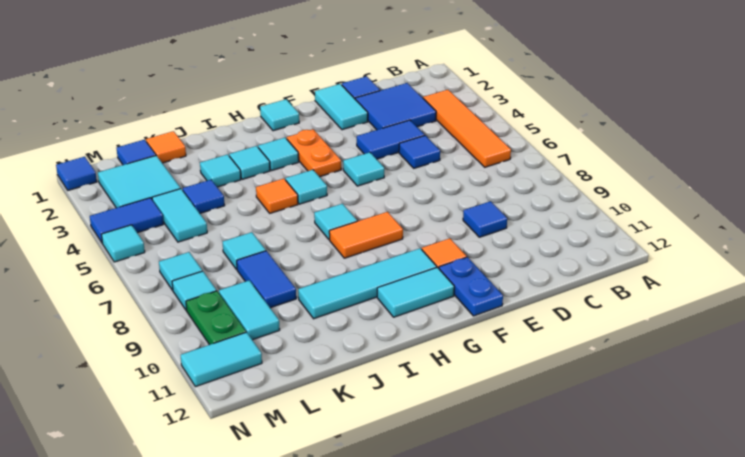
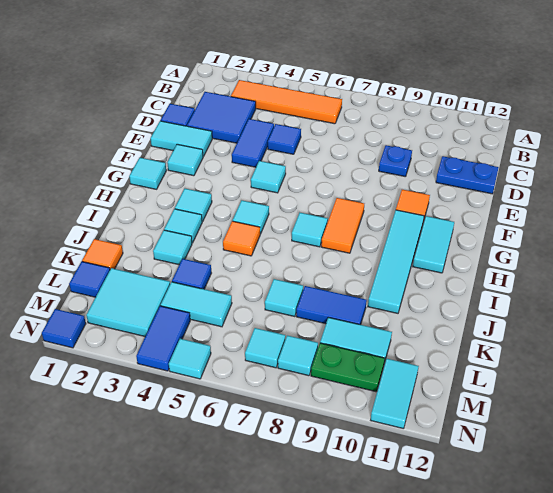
blue 1x1 tile [463,201,507,237] -> blue 1x1 plate [379,145,412,177]
none -> cyan 1x1 tile [167,144,203,176]
blue 1x2 plate [439,257,503,316] -> blue 1x2 plate moved to [436,156,499,194]
orange 1x2 plate [286,129,341,177] -> none

